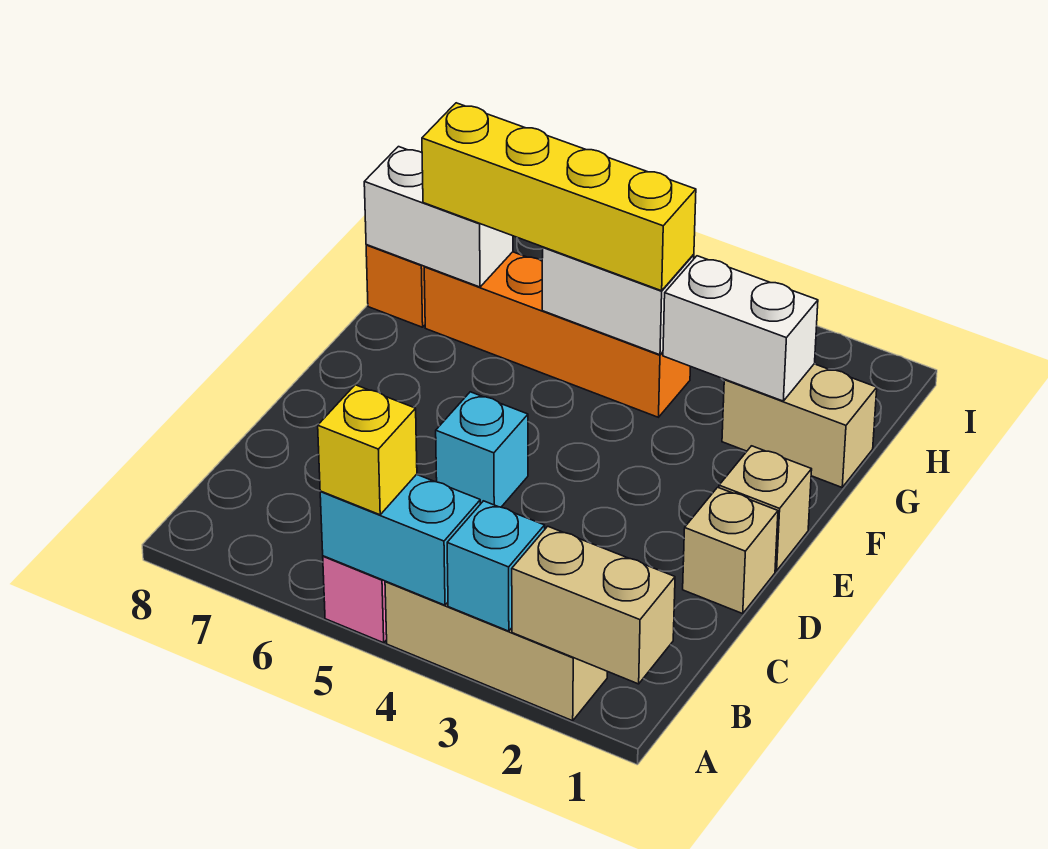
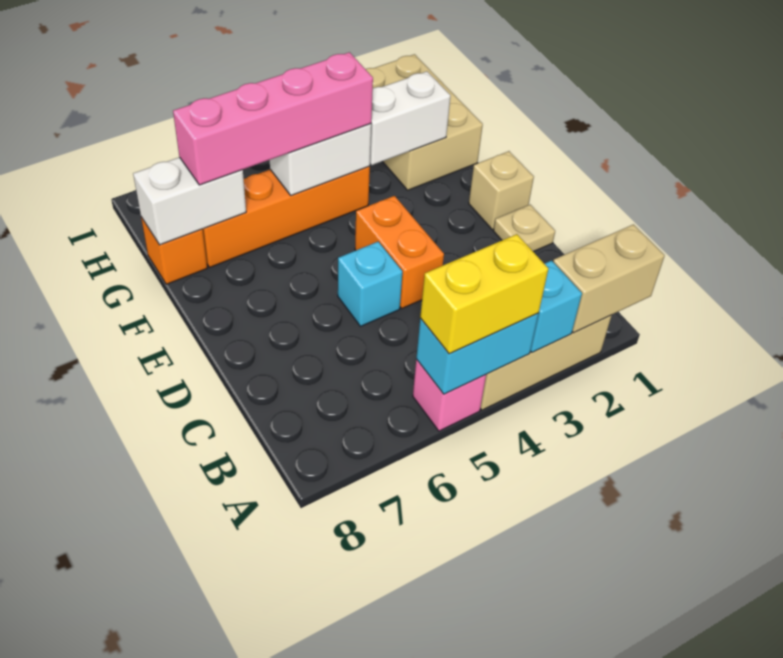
yellow 1x1 brick [318,385,417,515] -> yellow 1x2 brick [420,234,548,354]
tan 1x1 brick [683,487,778,614] -> tan 1x1 plate [494,205,555,252]
none -> orange 1x2 brick [355,196,444,308]
tan 1x2 brick [722,364,877,487] -> tan 2x3 brick [366,54,483,190]
yellow 1x4 brick [422,103,696,291] -> pink 1x4 brick [173,52,373,185]

